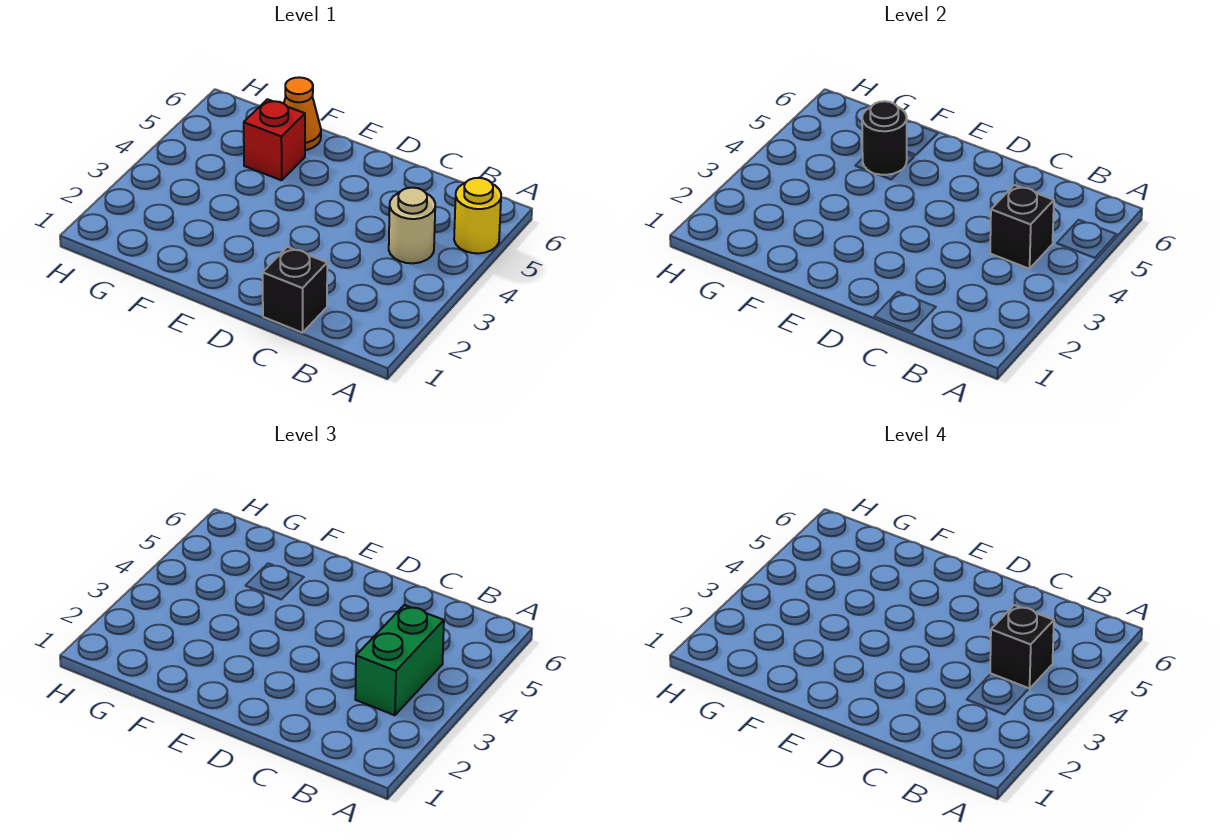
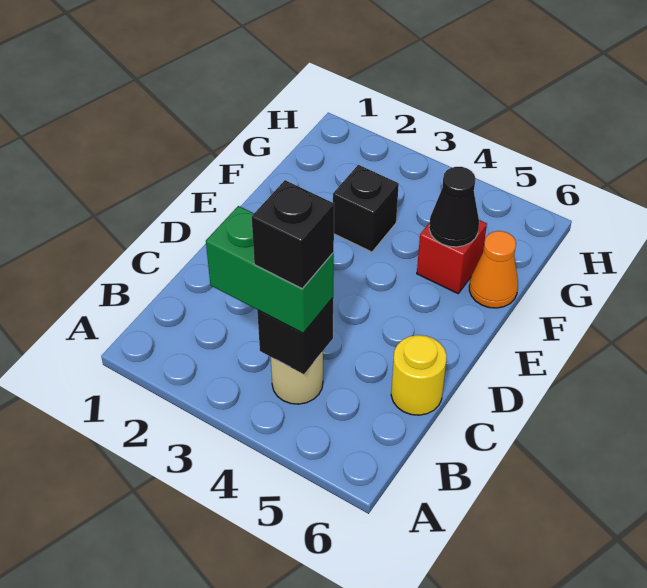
yellow 1x1 round brick [454,178,501,253] -> yellow 1x1 round brick moved to [391,335,447,415]
black 1x1 brick [263,247,327,333] -> black 1x1 brick moved to [333,165,399,252]
black 1x1 round brick [862,101,907,175] -> black 1x1 cone [429,167,479,247]

